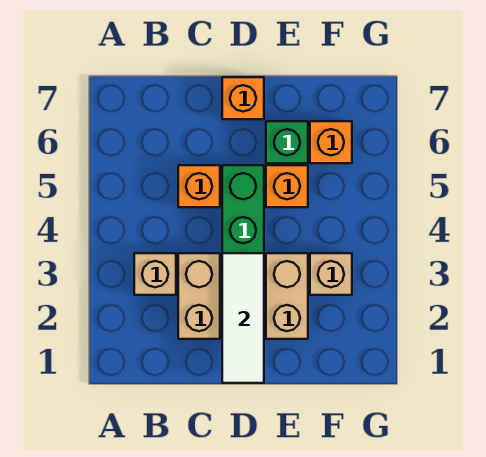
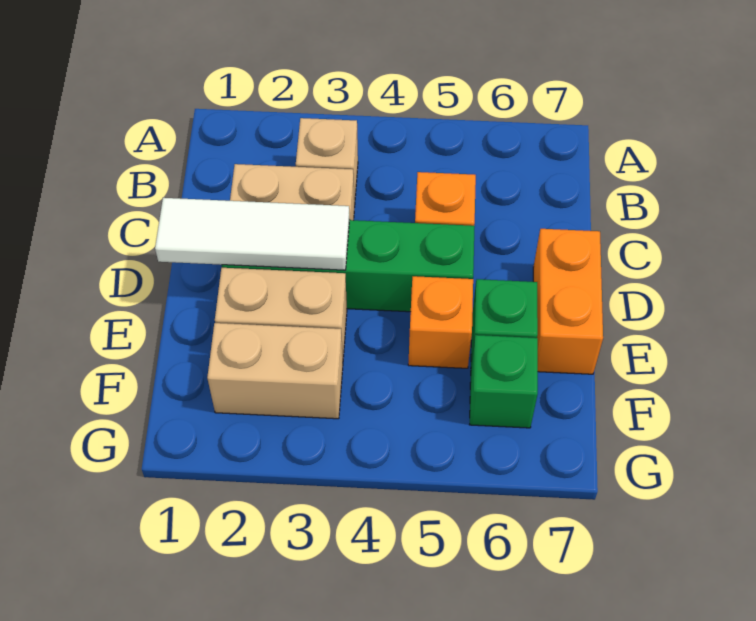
orange 1x1 brick [222,77,264,119] -> orange 1x2 brick [533,229,603,374]
tan 1x1 brick [310,253,352,295] -> tan 1x2 brick [207,323,343,419]
orange 1x1 brick [310,121,352,163] -> green 1x1 brick [470,335,538,428]

